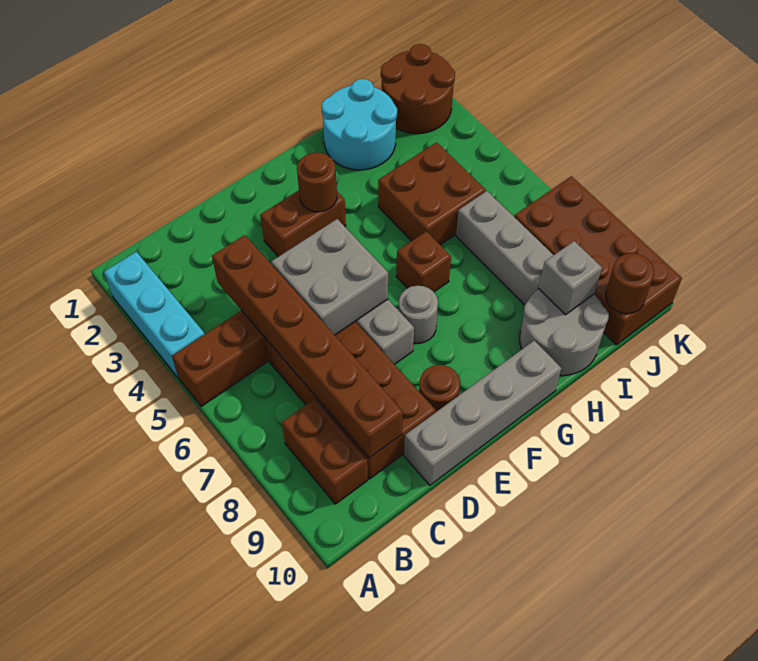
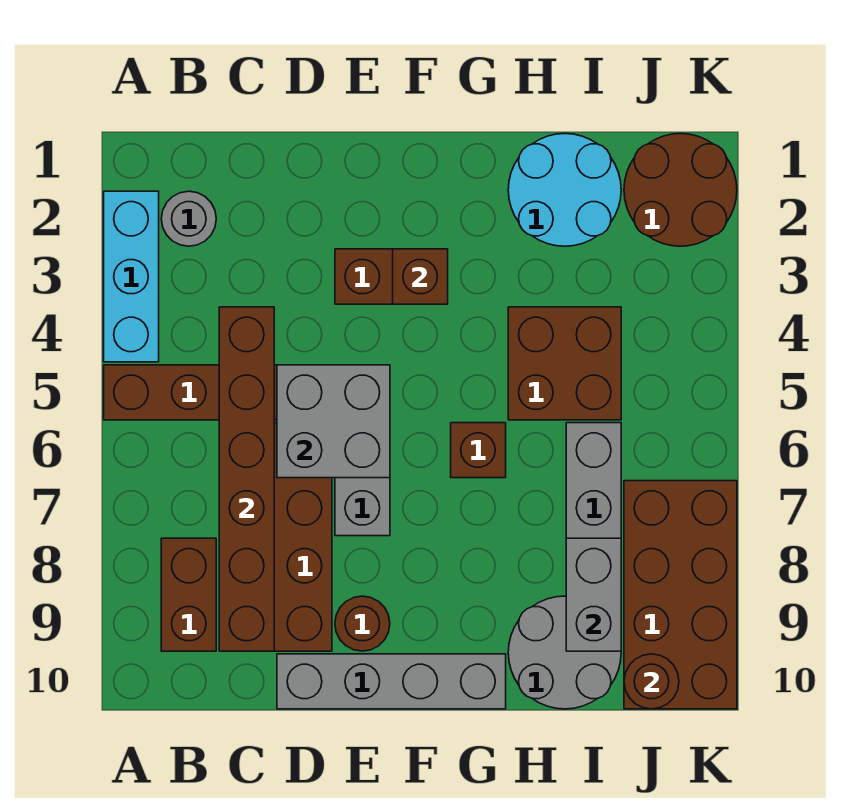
brown 1x1 round brick [297,153,337,212] -> brown 1x1 brick [393,249,448,304]
grey 1x1 round brick [399,286,438,343] -> grey 1x1 round brick moved to [161,191,216,246]
grey 1x1 brick [539,241,602,315] -> grey 1x2 brick [566,538,621,651]

